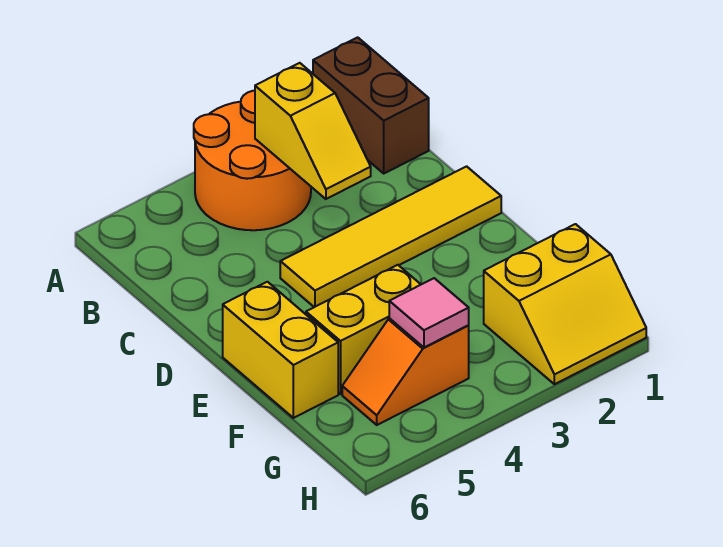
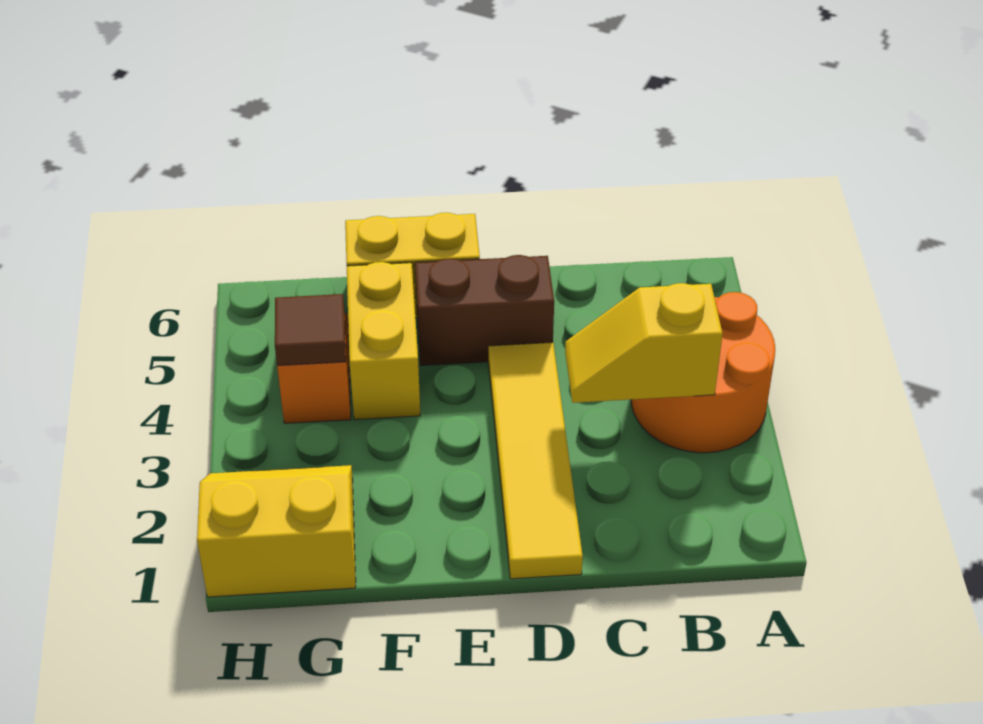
brown 1x2 brick [313,37,429,173] -> brown 1x2 brick moved to [415,255,554,365]
yellow 2x2 slope [484,224,646,384] -> yellow 2x2 slope turned to [197,465,356,597]
pink 1x1 tile [389,278,469,347] -> brown 1x1 tile [275,294,346,366]

